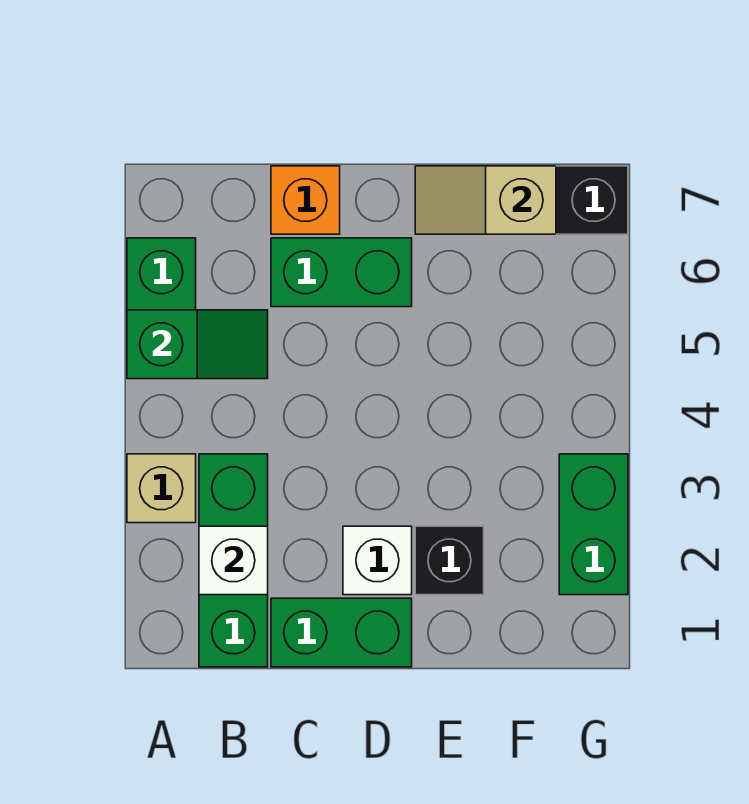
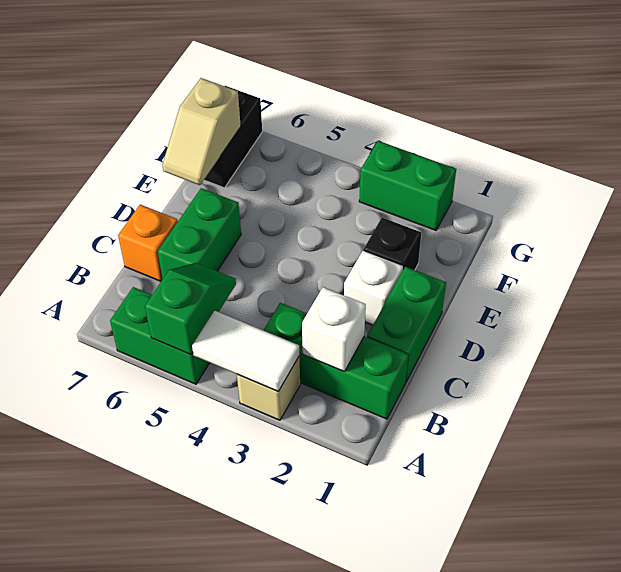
none -> white 1x2 tile [192,311,299,392]

